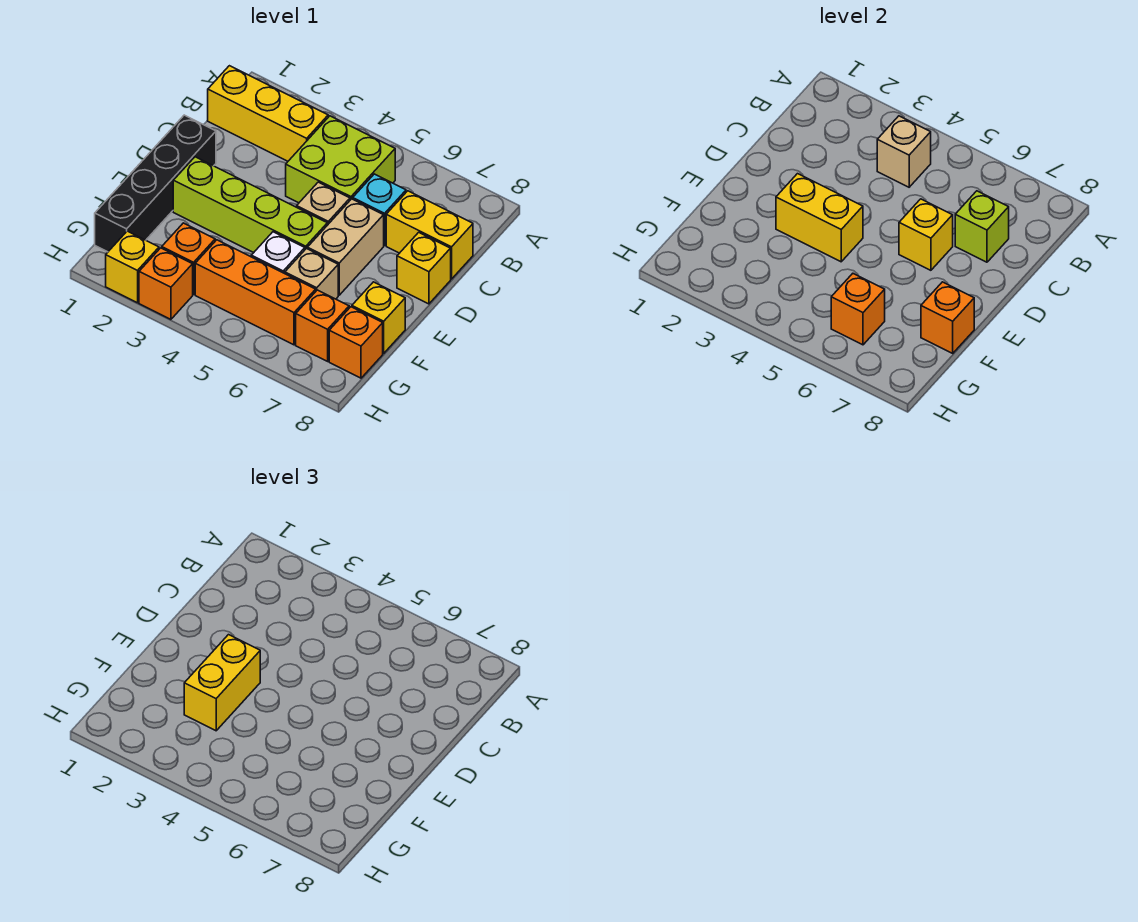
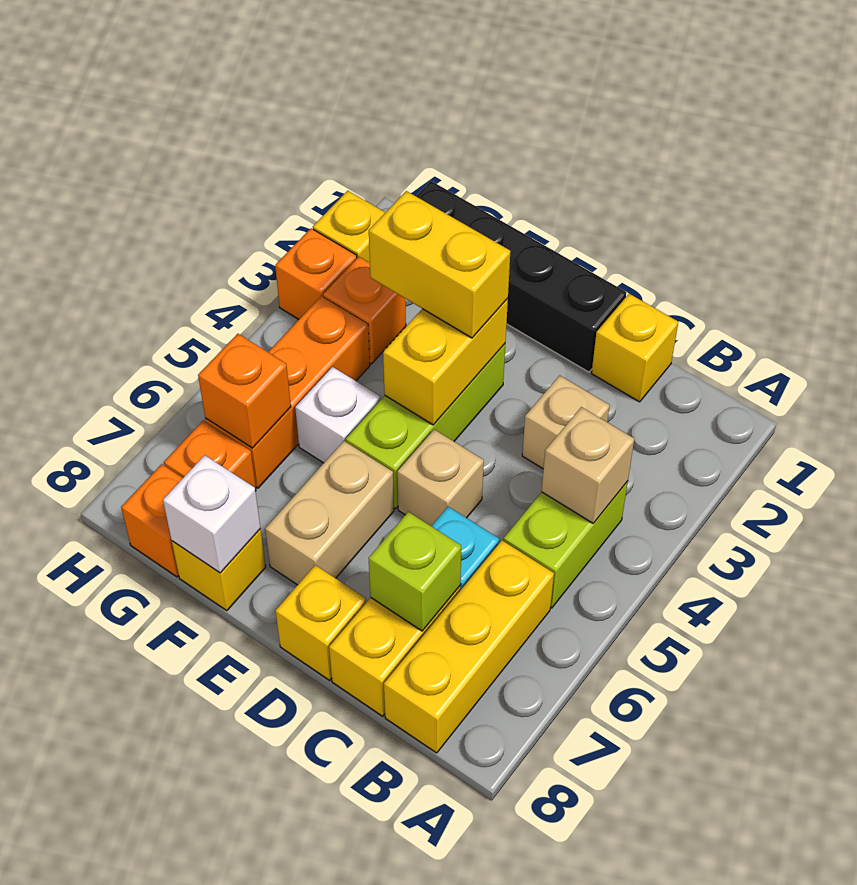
yellow 1x3 brick [208,66,328,161] -> yellow 1x3 brick moved to [384,541,554,753]
lime 2x2 brick [286,116,395,203] -> lime 1x2 brick [504,481,628,608]
tan 1x2 brick [307,199,384,295] -> tan 1x2 brick turned to [265,441,394,585]
yellow 1x1 brick [899,199,953,270] -> yellow 1x1 brick moved to [592,294,678,402]
lime 1x4 brick [173,157,327,253] -> lime 1x3 brick [346,344,505,509]
tan 1x1 brick [285,249,338,299] -> tan 1x1 brick moved to [522,375,610,469]
orange 1x1 brick [921,282,974,353] -> white 1x1 brick [163,455,260,573]

